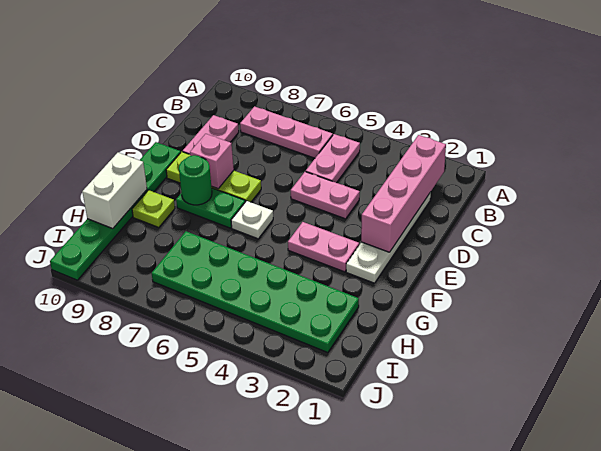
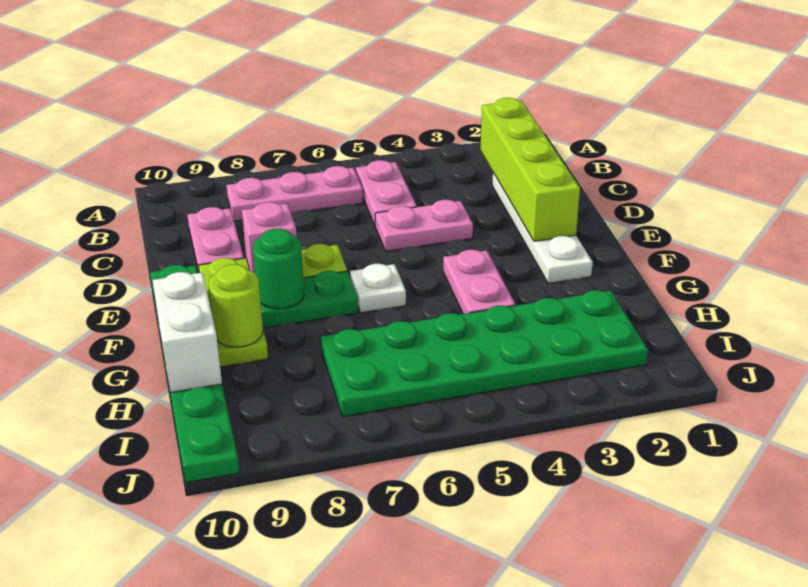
pink 1x4 brick [361,135,446,252] -> lime 1x4 brick [481,98,580,241]
pink 1x2 plate [288,222,359,272] -> pink 1x2 plate turned to [443,250,515,314]
none -> lime 1x1 round brick [208,264,263,347]

